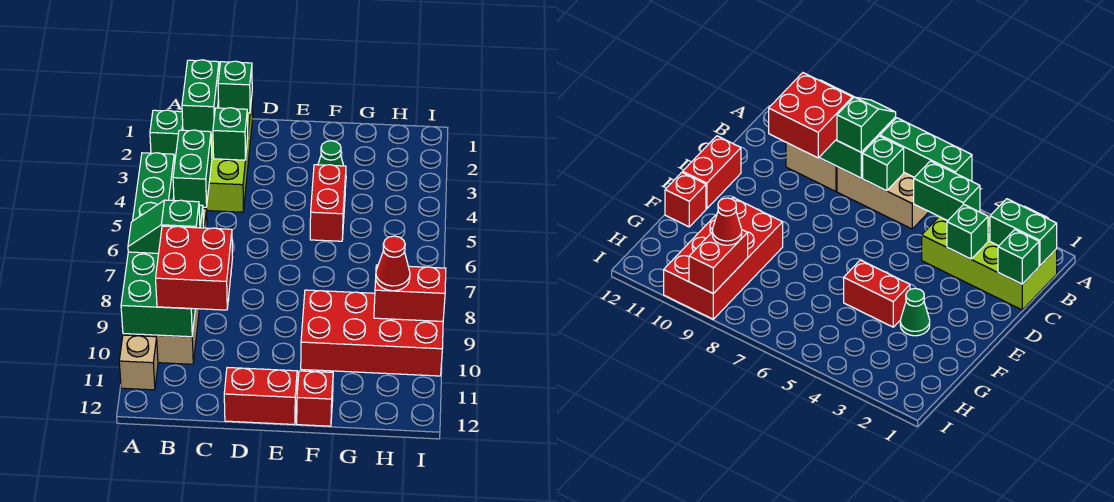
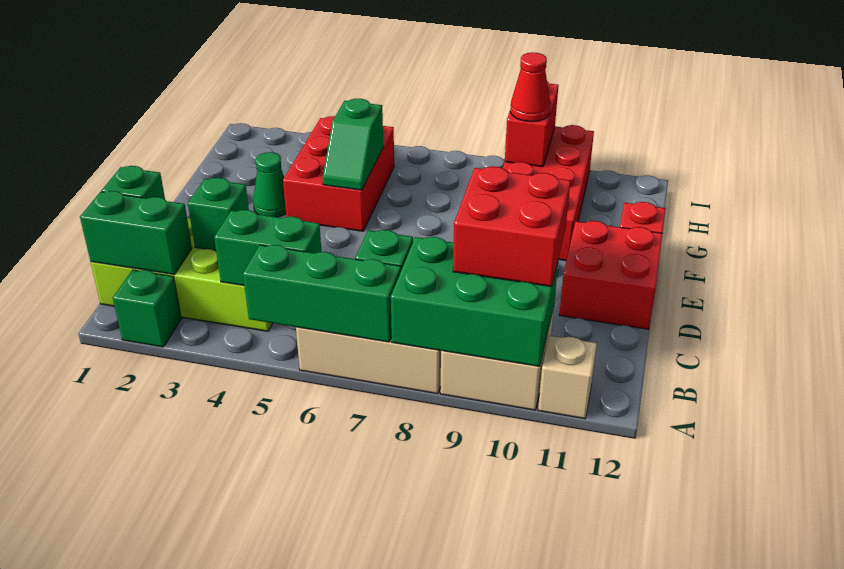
green 1x2 slope [128,200,200,253] -> green 1x2 slope moved to [323,99,383,190]
red 1x2 brick [224,367,297,425] -> red 2x2 brick [559,221,662,329]
red 1x2 brick [310,165,346,241] -> red 2x3 brick [283,116,394,231]

